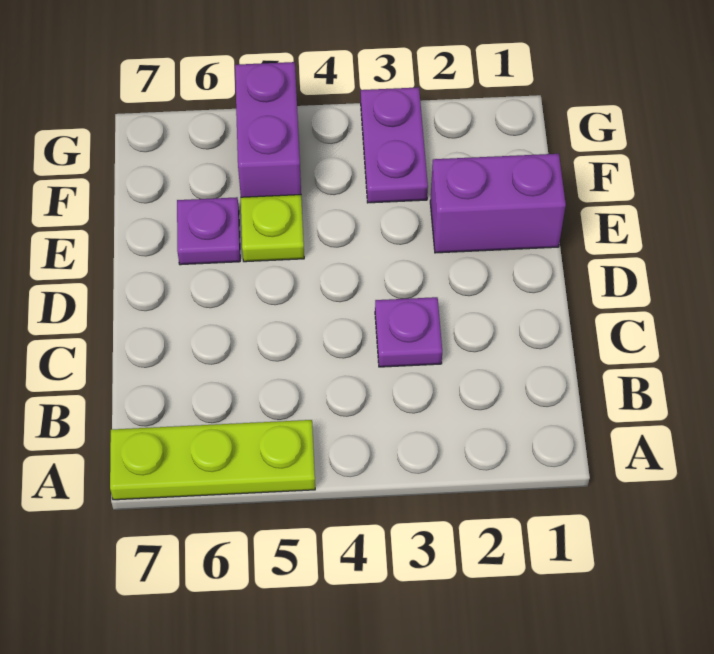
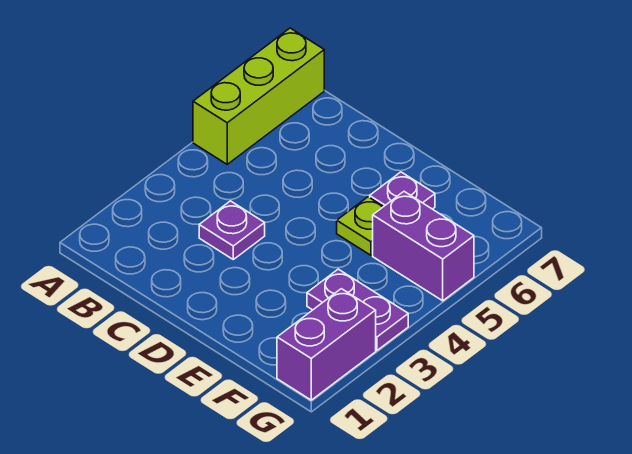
lime 1x3 plate [110,420,315,500] -> lime 1x3 brick [193,28,324,164]
purple 1x2 brick [430,154,566,253] -> purple 1x2 brick moved to [277,289,376,400]

